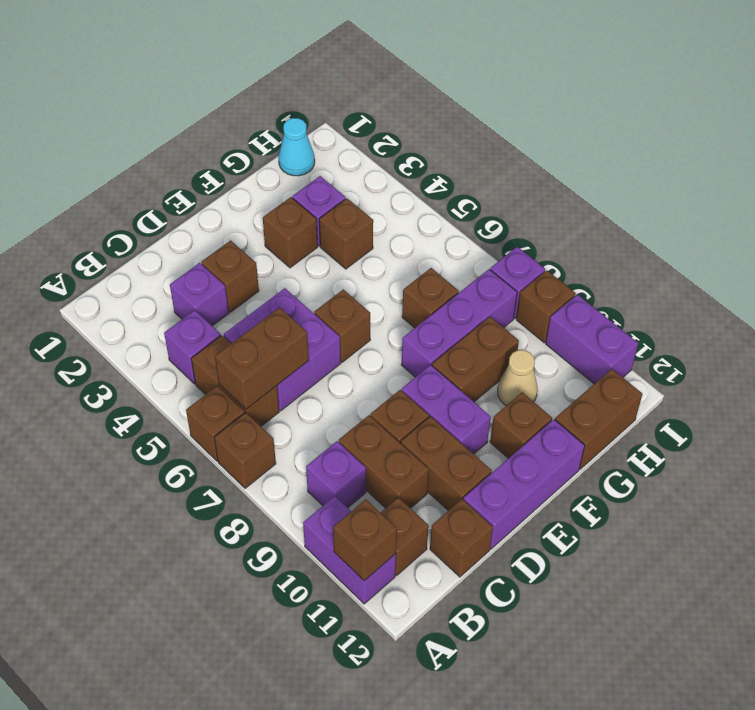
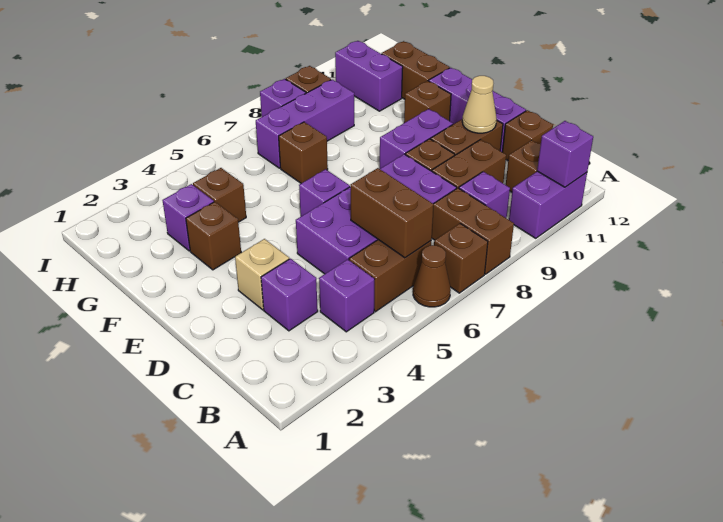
brown 1x1 brick [186,386,245,461] -> brown 1x1 cone [413,245,451,307]
brown 1x1 brick [333,500,397,581] -> purple 1x1 brick [537,121,593,187]
purple 2x2 brick [224,288,341,411] -> purple 2x4 brick [296,154,457,274]
brown 1x1 brick [201,240,259,312] -> tan 1x1 brick [235,239,289,310]
brown 1x1 brick [314,289,370,362] -> purple 1x1 brick [299,169,350,216]
purple 1x3 brick [401,269,517,377] -> purple 1x3 brick turned to [256,80,354,168]
brown 1x2 brick [432,317,519,402] -> brown 1x2 brick moved to [432,188,514,274]
tan 1x1 cone [498,350,538,406] -> tan 1x1 cone moved to [462,76,497,133]
cyan 1x1 cone [279,118,315,176] -> none
purple 1x2 brick [546,295,638,384] -> purple 1x2 brick turned to [335,41,403,111]

